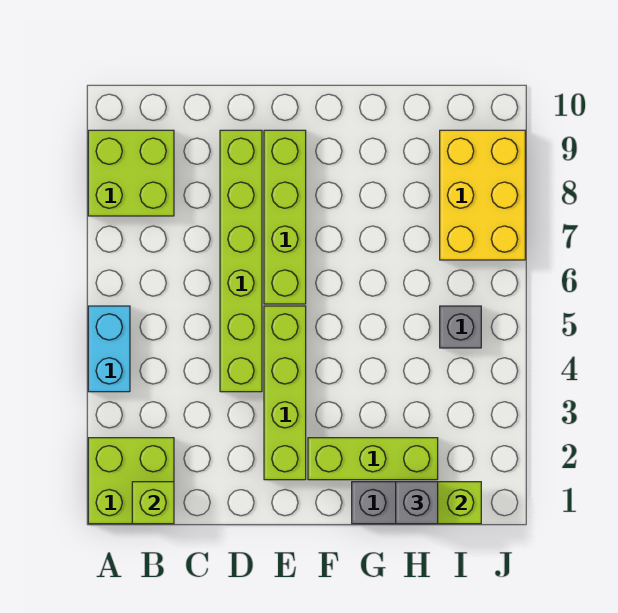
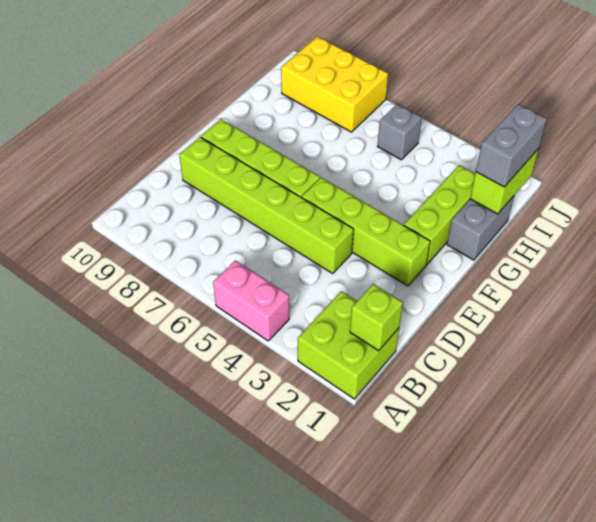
cyan 1x2 brick [88,306,130,392] -> pink 1x2 brick [213,260,289,341]
lime 2x2 brick [88,130,174,216] -> none
grey 1x1 brick [396,482,438,524] -> grey 1x2 brick [476,104,547,187]

